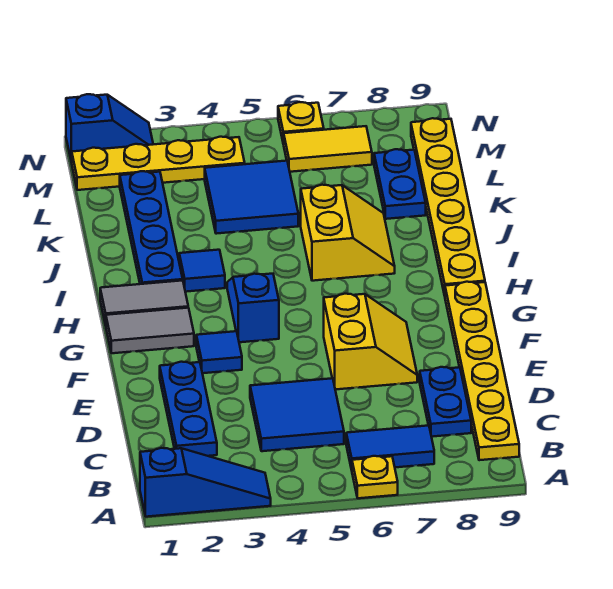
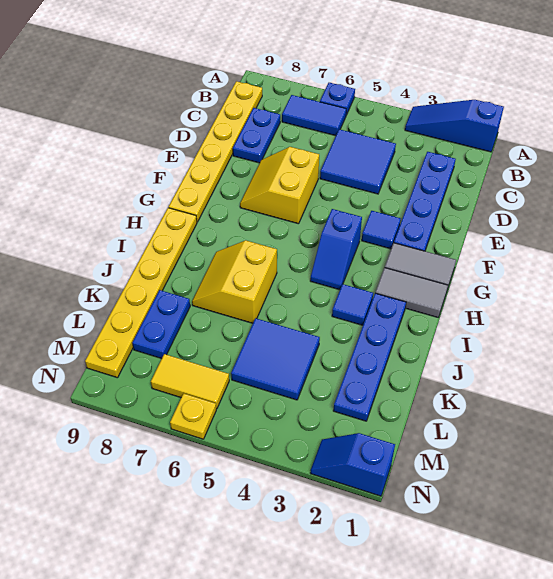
yellow 1x1 plate [352,456,398,498] -> blue 1x1 plate [320,83,355,115]
blue 1x3 plate [160,362,217,456] -> blue 1x4 plate [394,152,456,251]
yellow 1x4 plate [72,137,245,190] -> none

